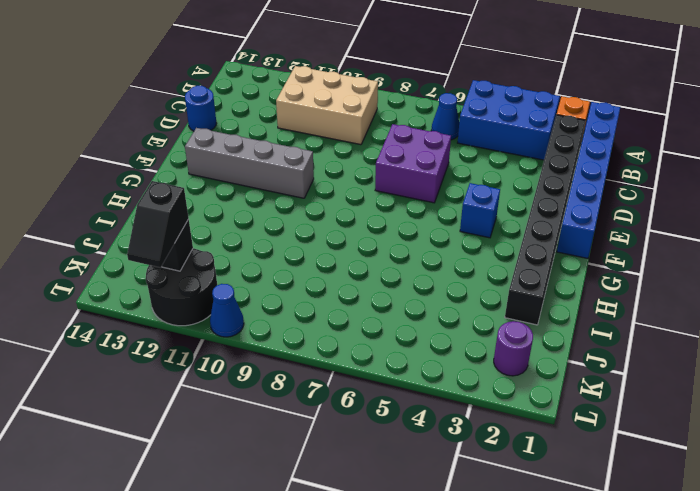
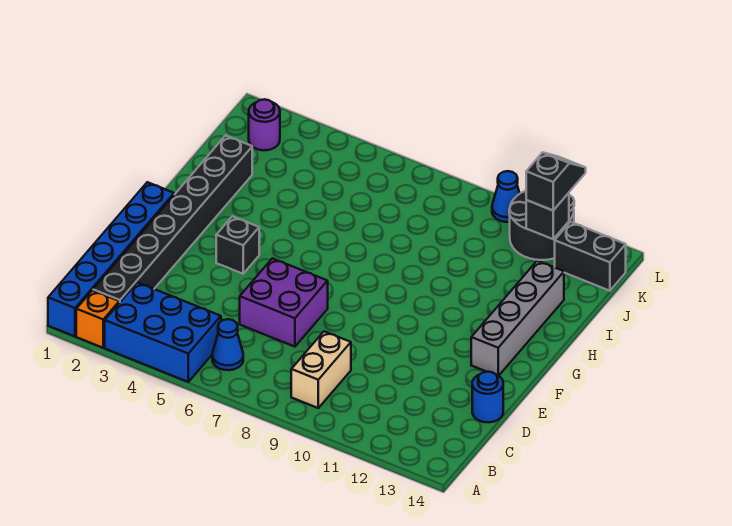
tan 2x3 brick [276,66,378,145] -> tan 1x2 brick [291,331,351,408]
blue 1x1 brick [460,183,500,238] -> black 1x1 brick [216,216,259,274]
grey 1x4 brick [185,128,314,198] -> grey 1x4 brick turned to [471,261,564,376]
none -> black 1x2 brick [555,222,626,291]

